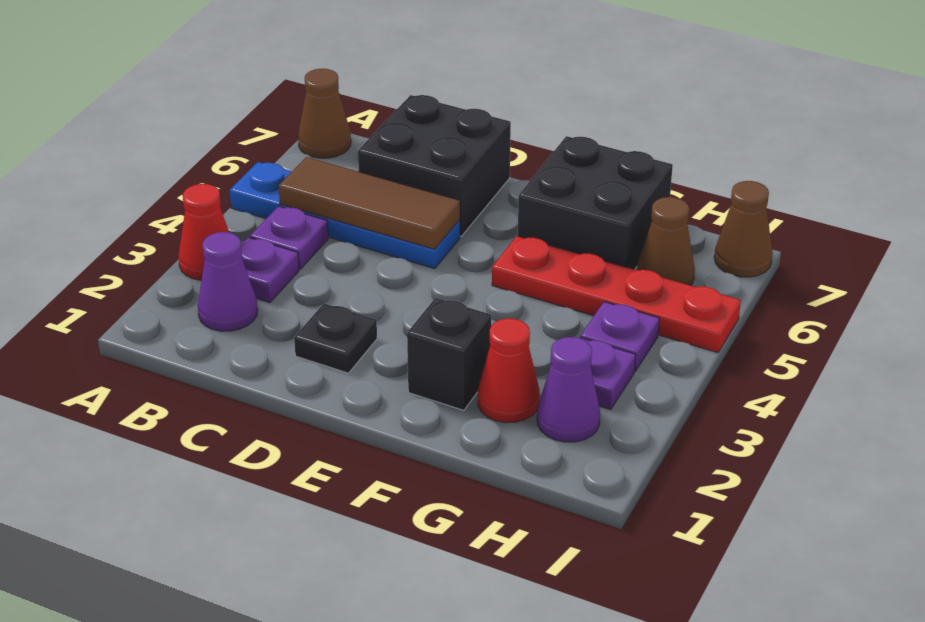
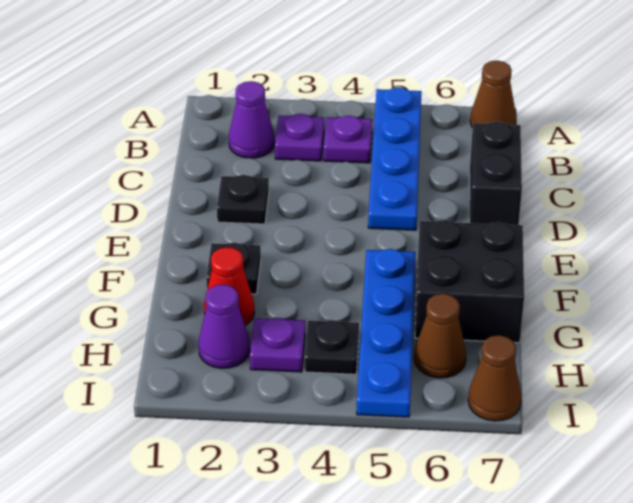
red 1x1 cone [178,184,229,280] -> none
brown 1x3 tile [279,157,460,249] -> none
black 2x2 brick [358,95,511,236] -> black 1x2 brick [469,122,522,225]
black 1x1 brick [407,298,491,410] -> black 1x1 plate [206,243,261,294]
red 1x4 plate [492,236,741,353] -> blue 1x4 plate [357,249,416,417]
purple 1x1 plate [580,302,659,371] -> black 1x1 plate [305,320,359,374]

